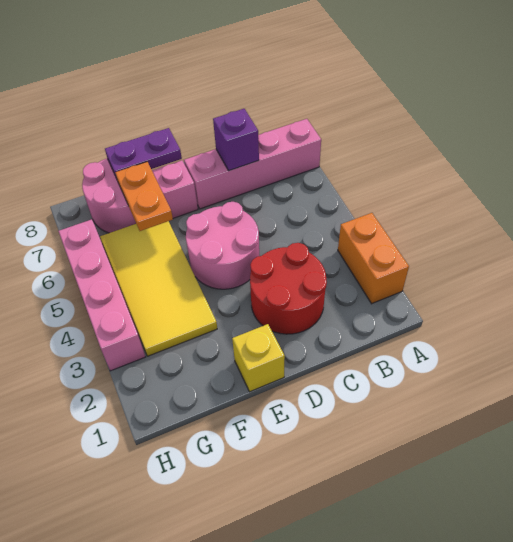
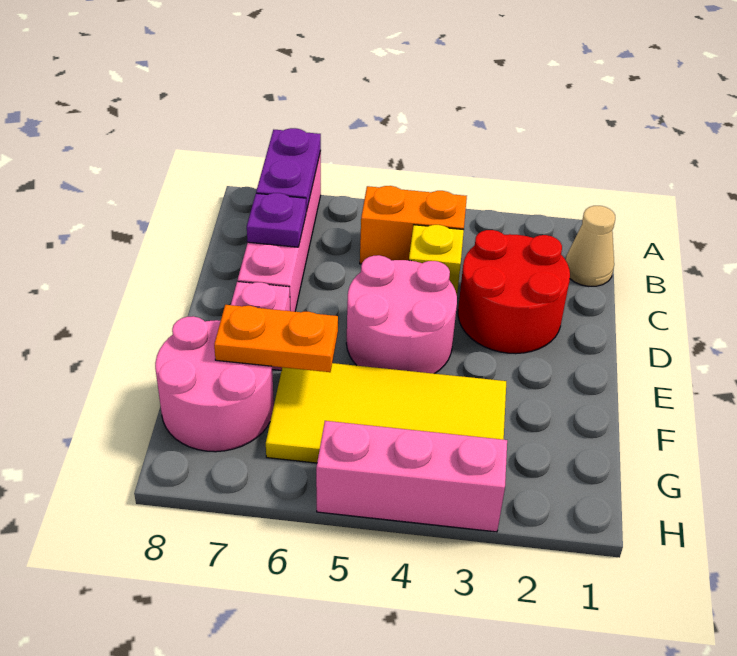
orange 1x2 brick [338,213,409,304] -> orange 1x2 brick moved to [360,186,467,264]
none -> tan 1x1 cone [566,206,615,286]
purple 1x1 brick [213,109,259,171] -> purple 1x1 plate [247,193,306,247]
yellow 1x1 brick [232,324,285,392] -> yellow 1x1 brick moved to [409,225,464,295]
purple 1x2 plate [105,128,182,178] -> purple 1x2 plate moved to [256,128,321,212]
pink 1x4 brick [59,219,145,371] -> pink 1x3 brick [316,421,507,532]

